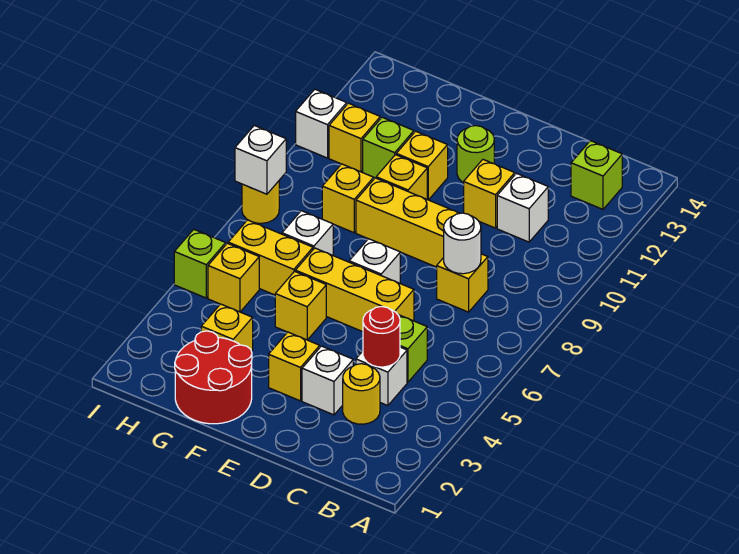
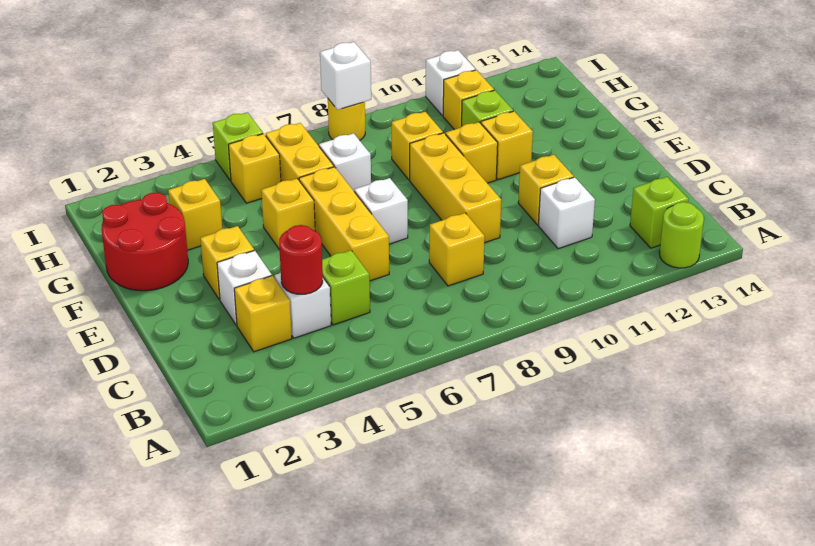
yellow 1x1 round brick [343,364,380,424] -> yellow 1x1 brick [234,276,292,352]
white 1x1 round brick [444,213,481,274] -> none
lime 1x1 round brick [457,126,494,183] -> lime 1x1 round brick moved to [659,202,704,268]

